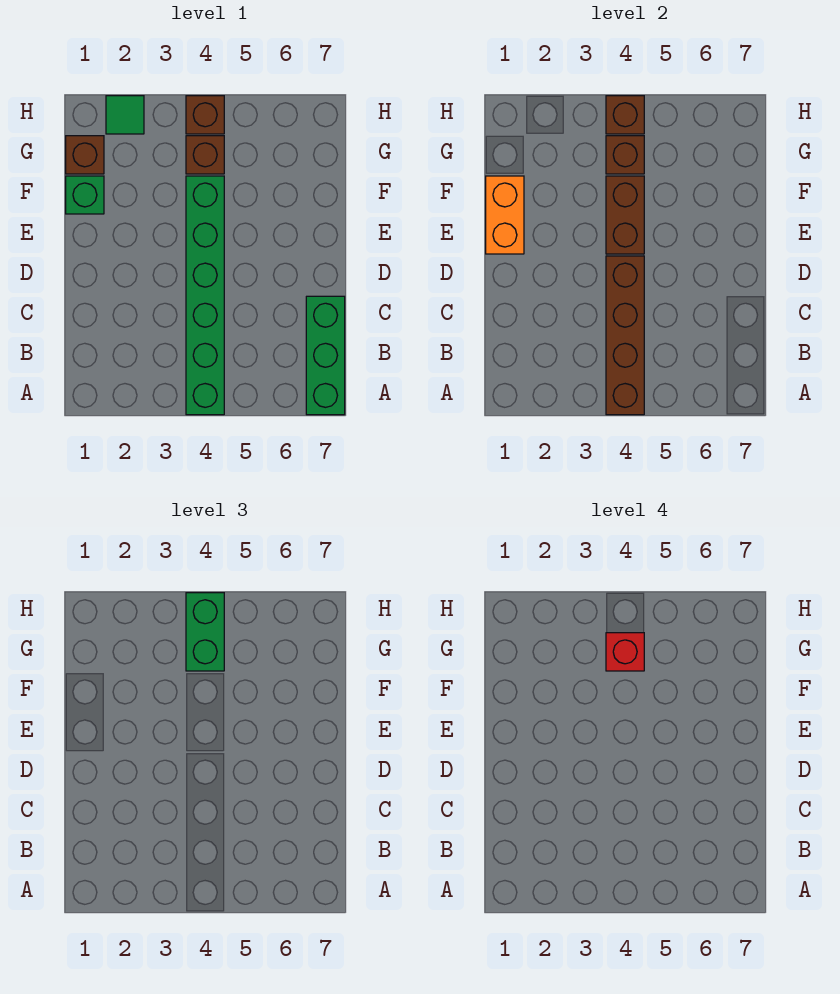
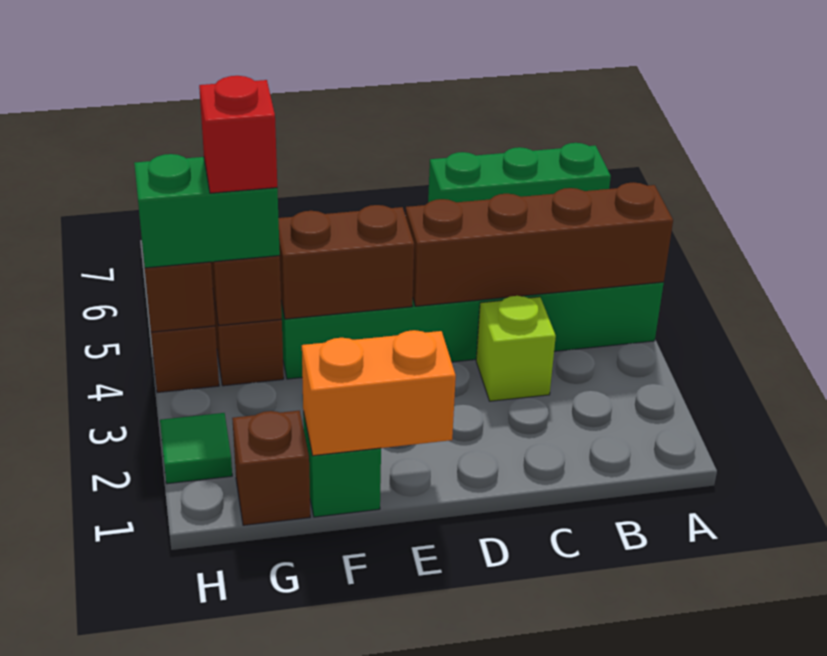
none -> lime 1x1 brick [476,296,556,401]

